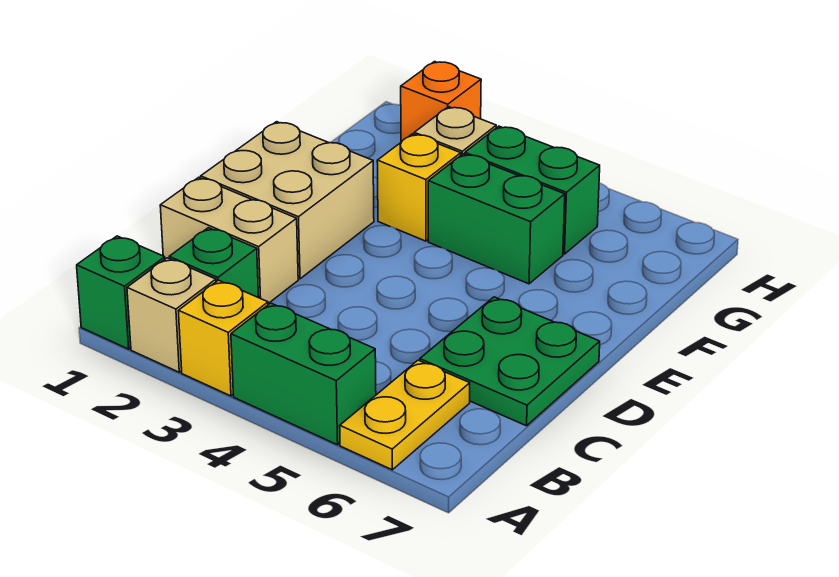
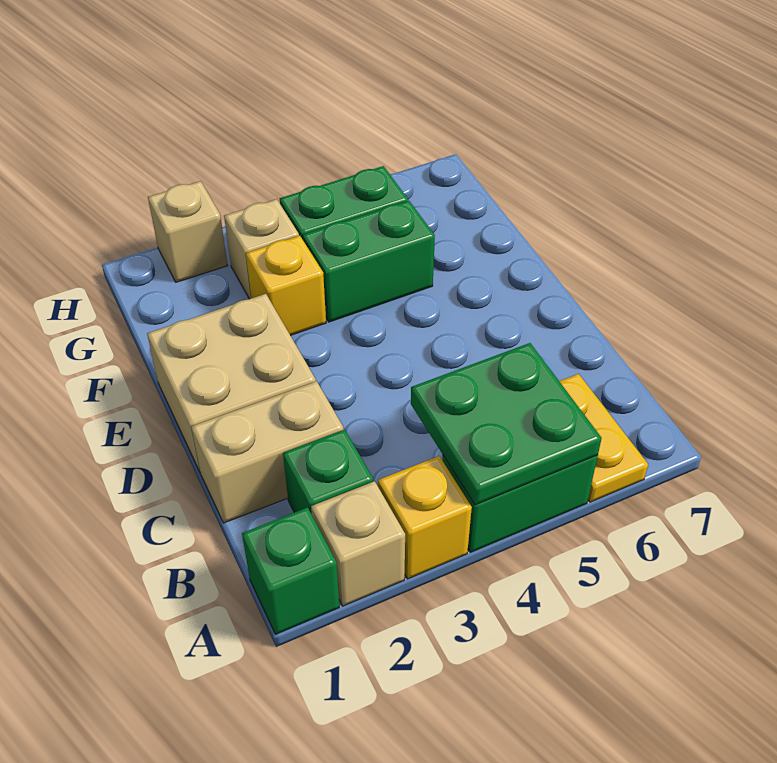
green 2x2 plate [420,297,600,426] -> green 2x2 plate moved to [411,343,602,505]
orange 1x1 brick [401,62,481,142] -> tan 1x1 brick [148,181,228,282]

